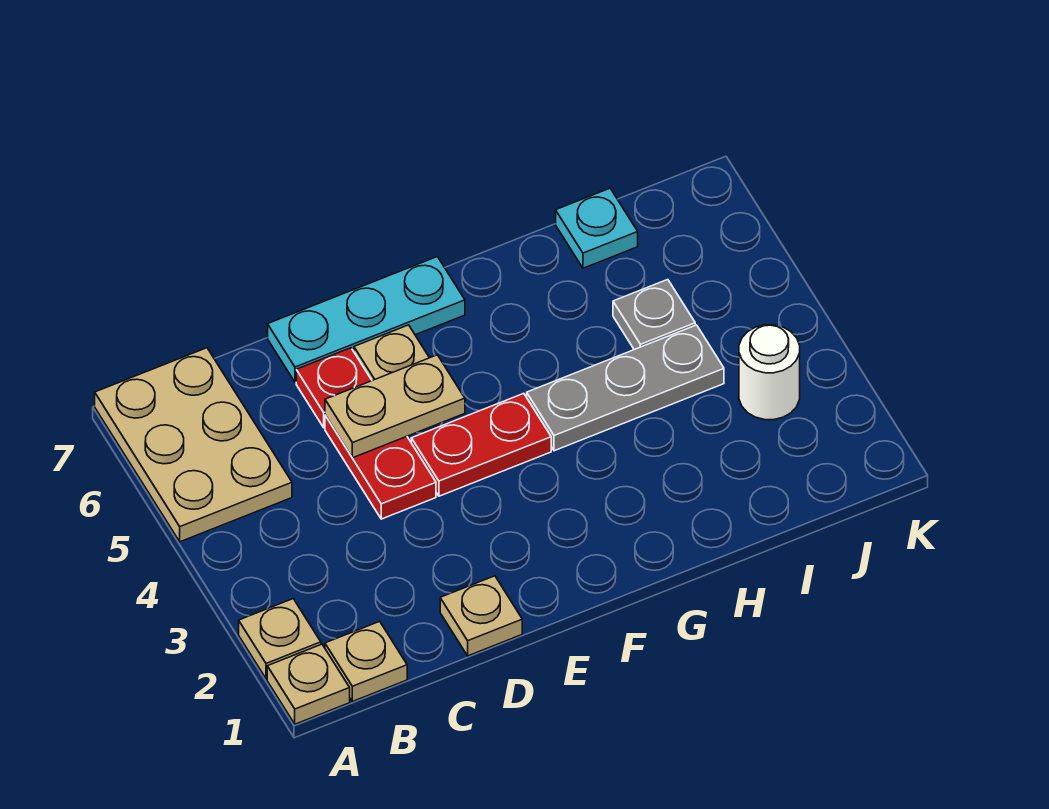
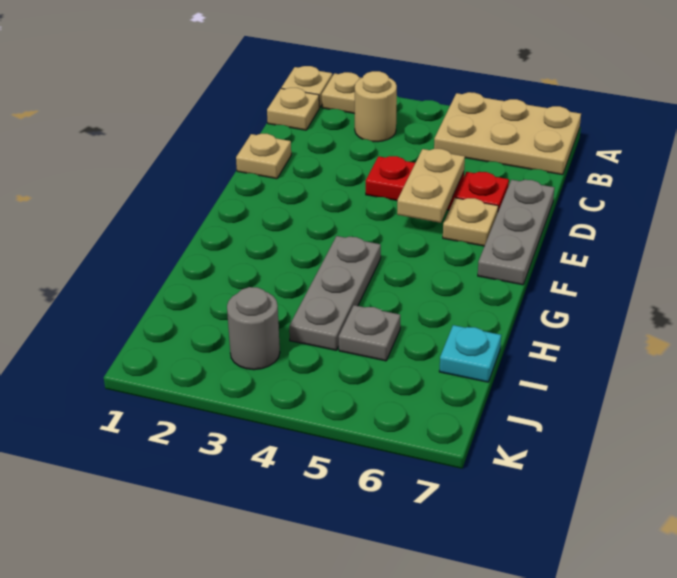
none -> tan 1x1 round brick [355,71,397,142]
cyan 1x3 plate [268,257,465,382] -> grey 1x3 plate [478,180,555,285]
red 1x2 plate [411,393,551,496] -> none
white 1x1 round brick [739,325,800,420] -> grey 1x1 round brick [227,287,280,370]

